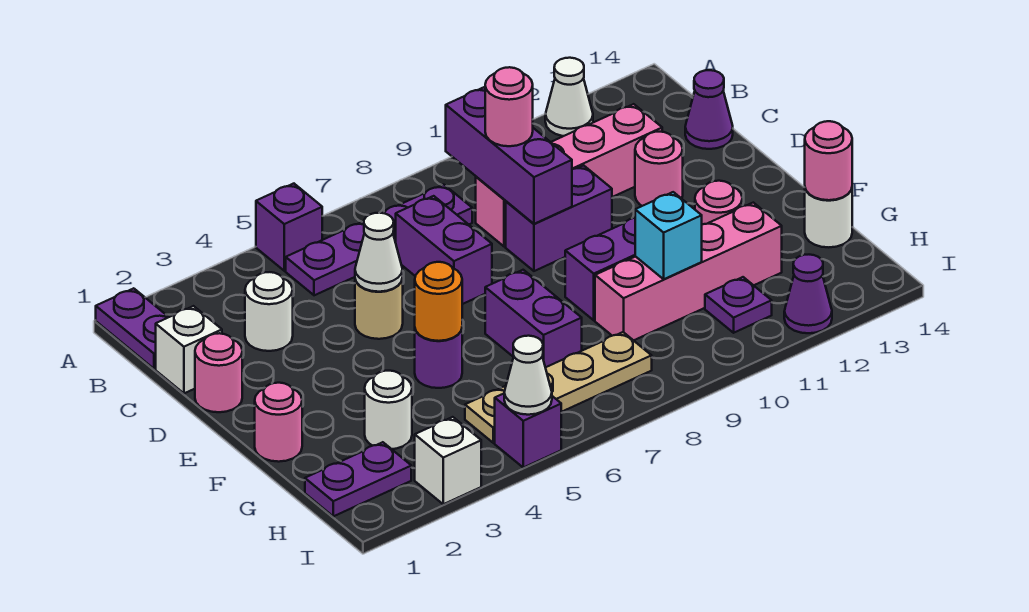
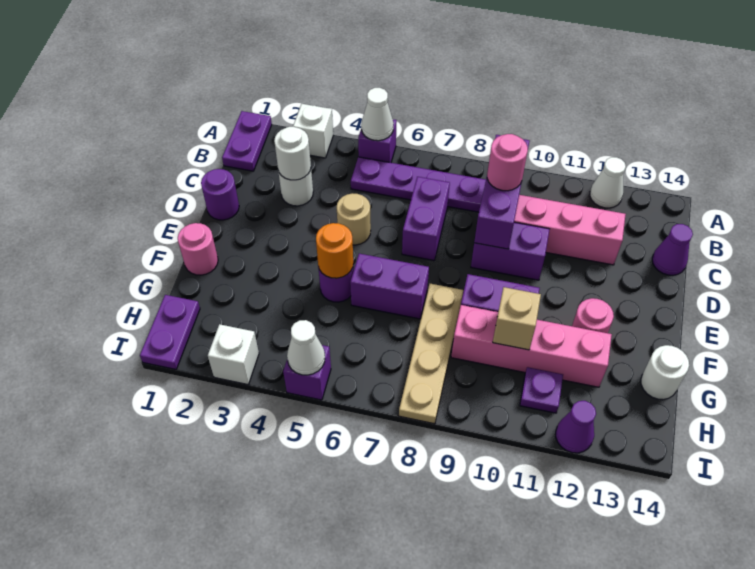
white 1x1 brick [156,306,222,393] -> white 1x1 brick moved to [293,104,333,158]
pink 1x1 round brick [195,333,242,412] -> purple 1x1 round brick [201,169,239,220]
white 1x1 cone [355,213,403,292] -> white 1x1 cone moved to [361,88,394,141]
pink 1x1 round brick [635,132,683,206] -> none
purple 1x2 brick [485,270,582,368] -> purple 1x2 brick turned to [350,254,429,319]
white 1x1 round brick [365,371,412,449] -> white 1x1 round brick moved to [274,127,311,180]
cyan 1x1 brick [635,192,702,279] -> tan 1x1 brick [493,287,541,350]
pink 1x1 round brick [805,121,852,200] -> none
purple 1x2 plate [305,442,411,516] -> purple 1x2 plate turned to [140,295,200,369]
tan 1x4 plate [465,332,652,443] -> tan 1x4 plate turned to [399,284,463,424]

